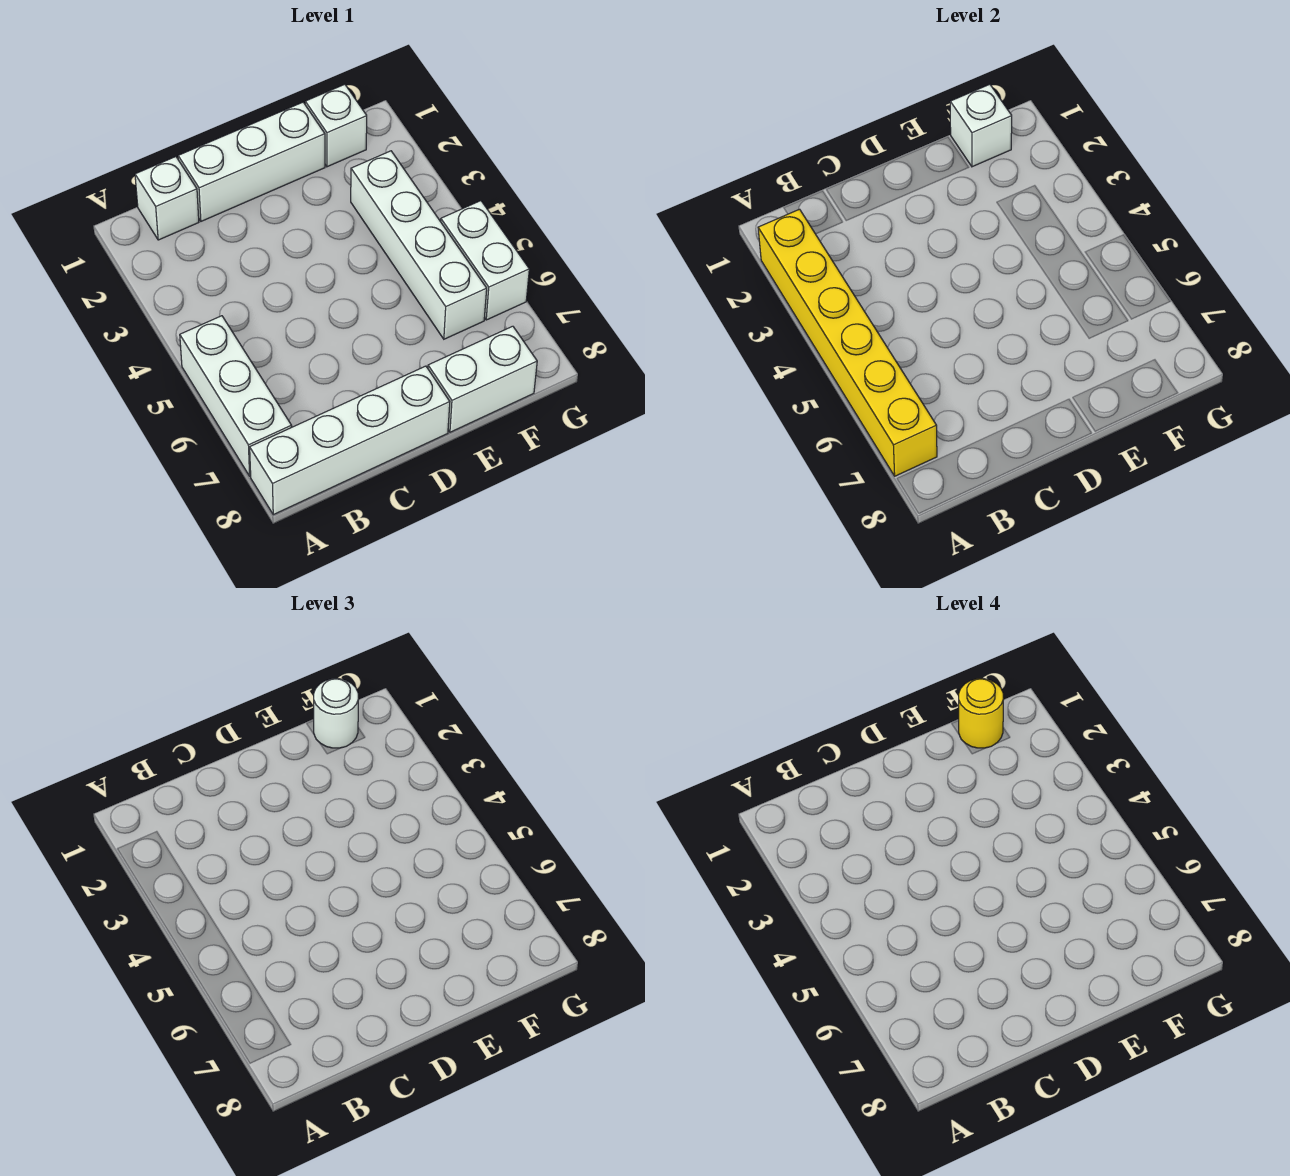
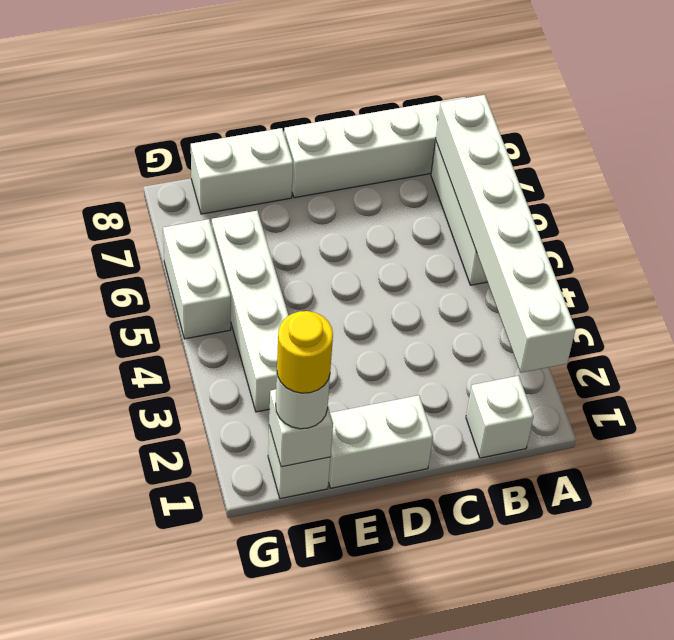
yellow 1x6 brick [758,209,937,476] -> white 1x6 brick [436,95,576,373]
white 1x3 brick [178,102,325,221] -> white 1x2 brick [329,395,433,488]

